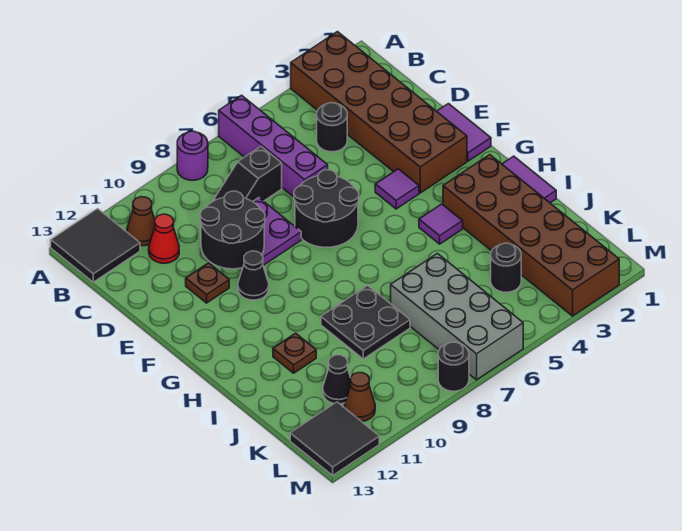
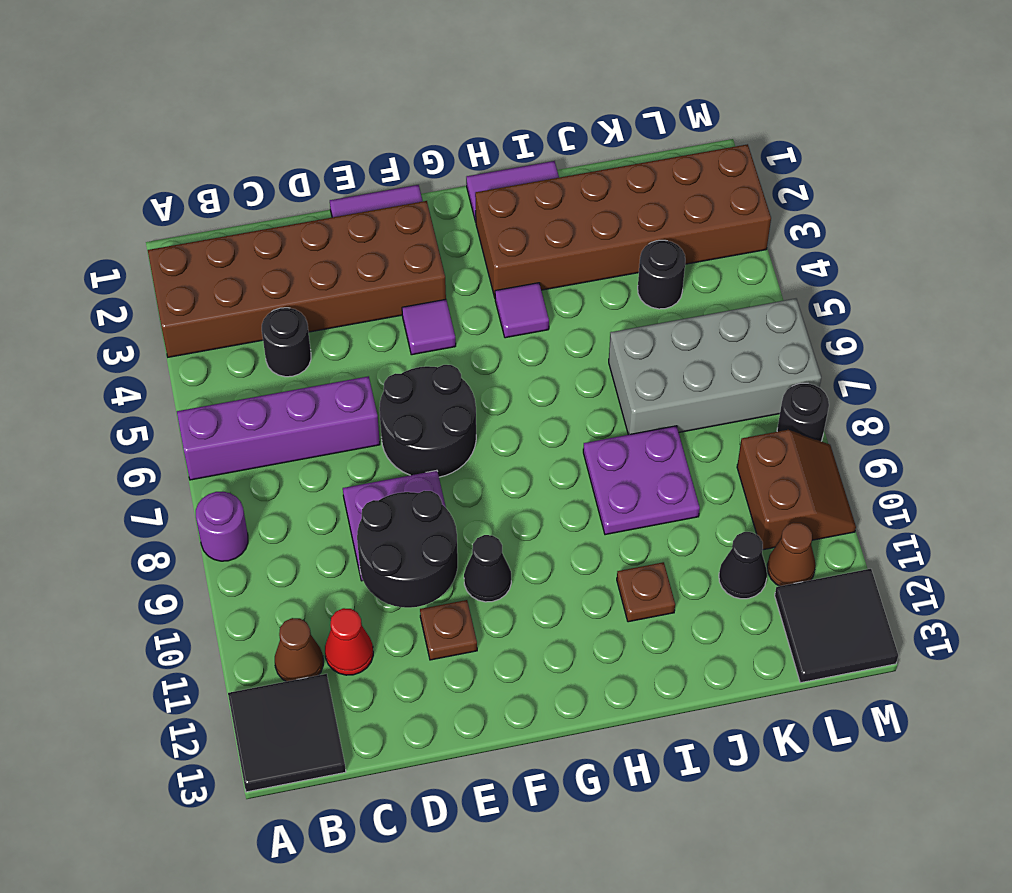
black 1x2 slope [214,147,282,202] -> none
black 2x2 plate [321,285,410,359] -> purple 2x2 plate [583,426,700,535]
none -> brown 2x2 slope [737,430,856,550]

